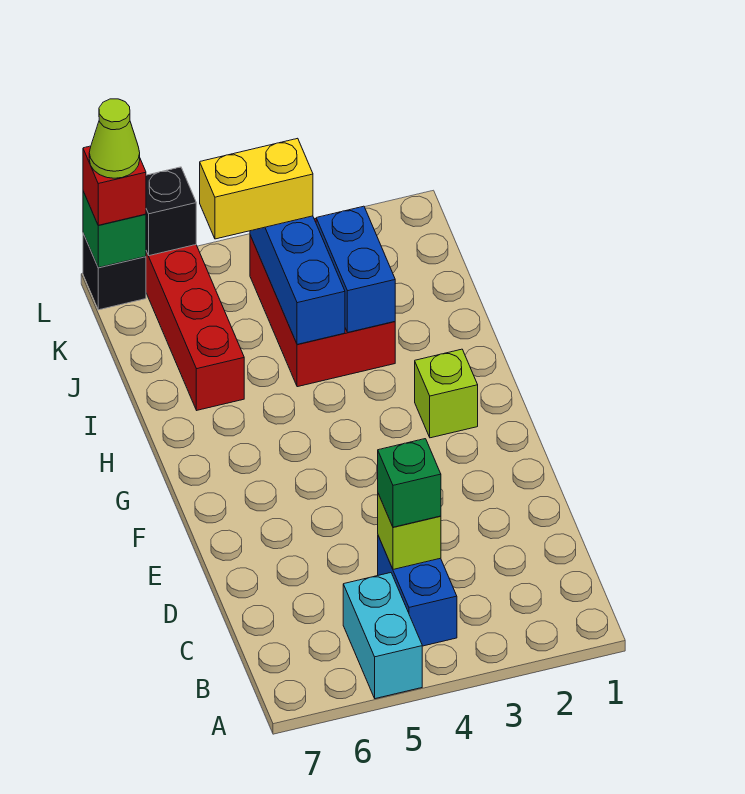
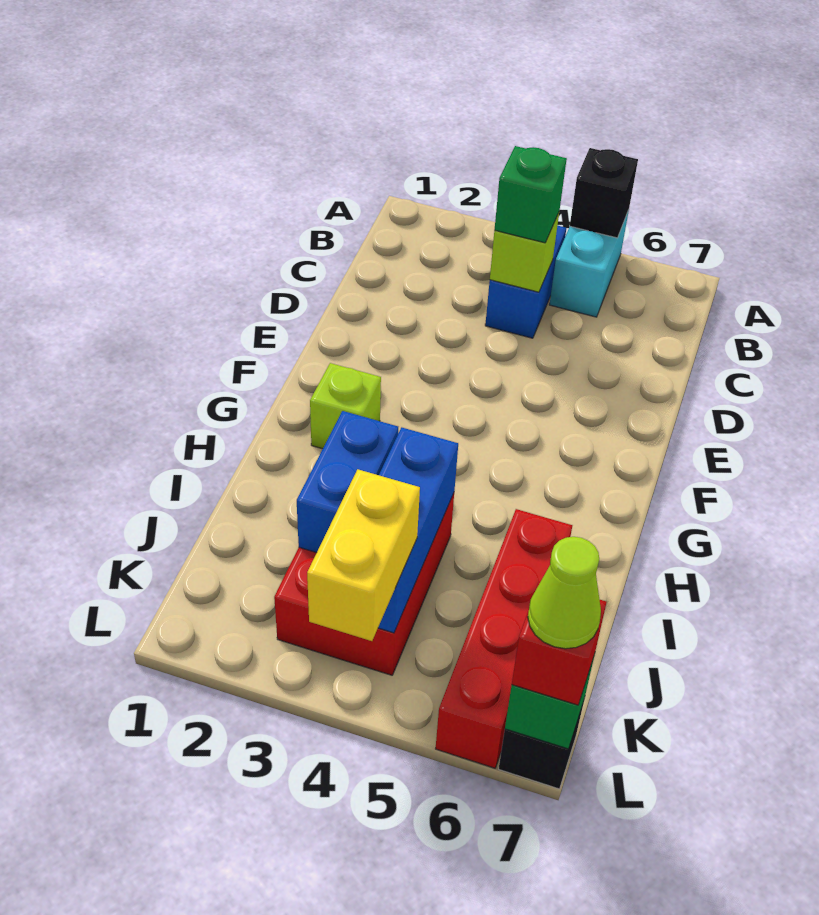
yellow 1x2 brick [200,138,313,239] -> yellow 1x2 brick turned to [307,469,420,641]
black 1x1 brick [146,167,196,256] -> black 1x1 brick moved to [570,148,638,238]

